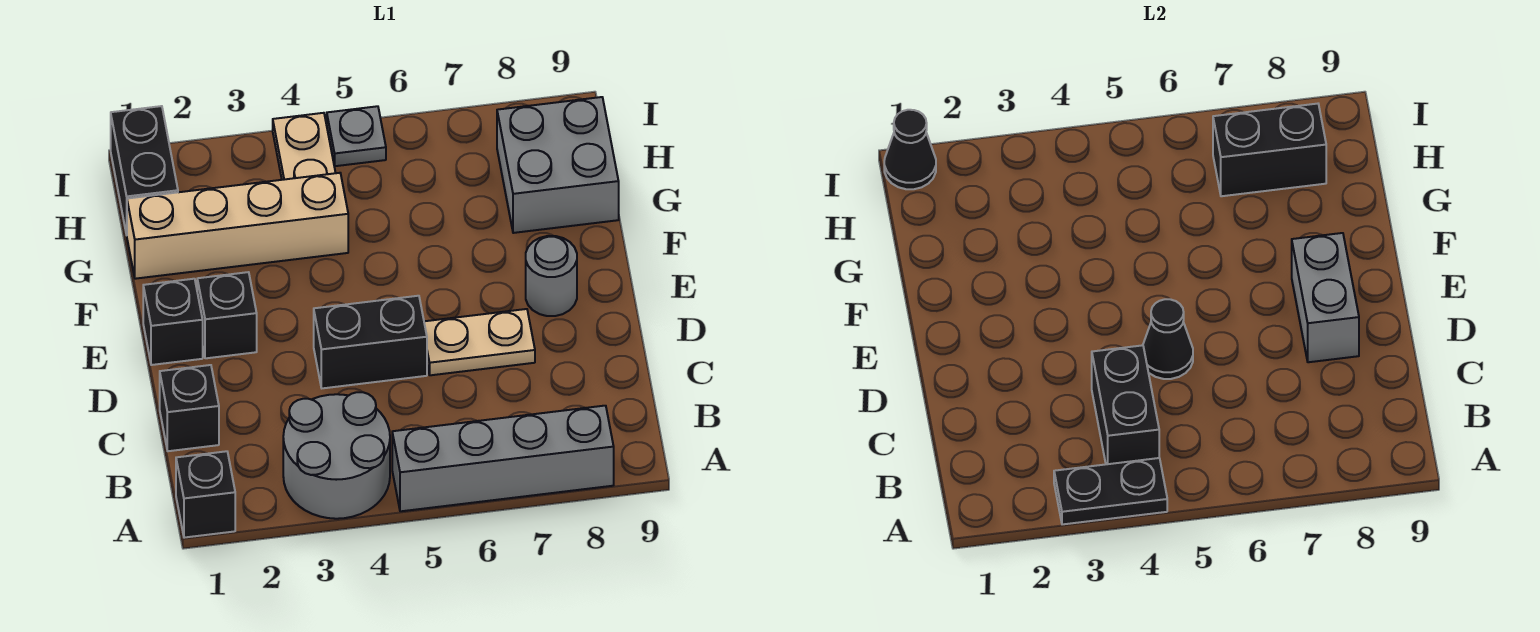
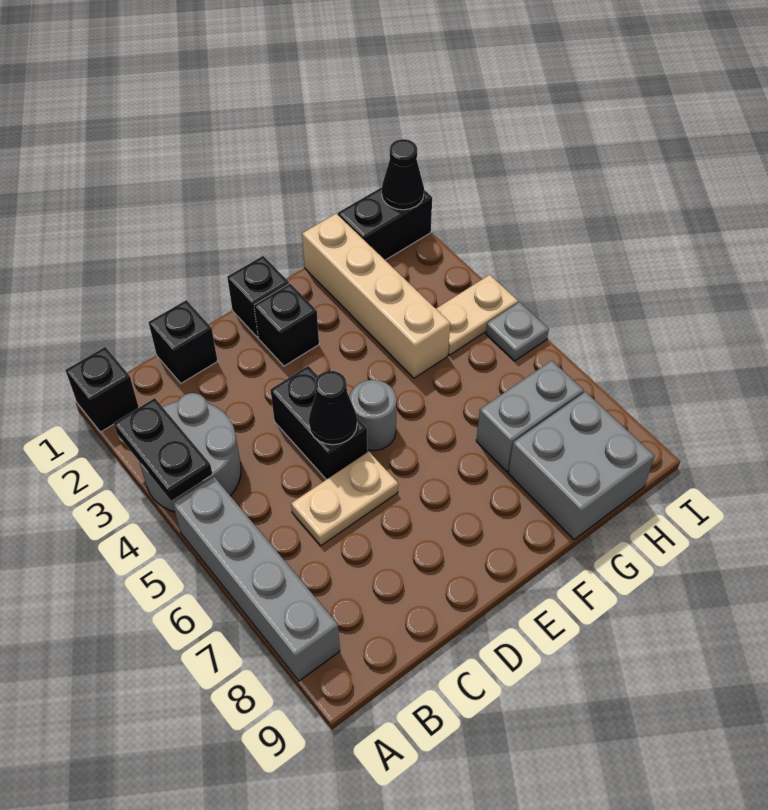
black 1x2 brick [1092,345,1159,464] -> none
tan 1x2 plate [424,309,535,375] -> tan 1x2 plate turned to [291,452,398,546]
grey 1x2 brick [1292,233,1359,362] -> grey 1x2 brick moved to [476,361,584,472]
grey 1x1 round brick [526,236,577,316] -> grey 1x1 round brick moved to [350,380,397,451]
black 1x2 brick [1213,104,1326,196] -> none

